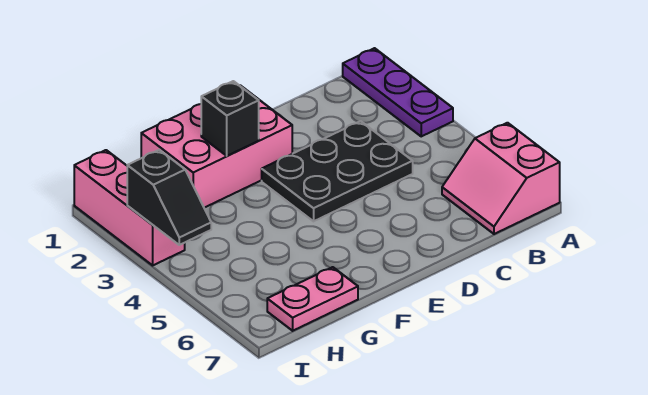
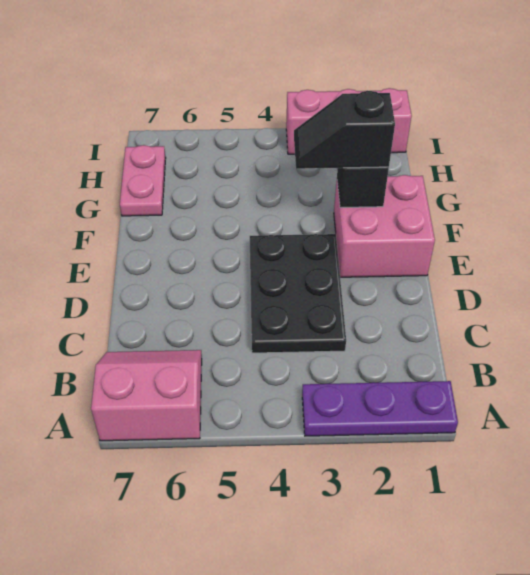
pink 2x3 brick [141,85,292,208] -> pink 2x2 brick [334,175,435,277]
black 1x2 slope [127,150,211,245] -> black 1x2 slope moved to [294,91,395,169]

